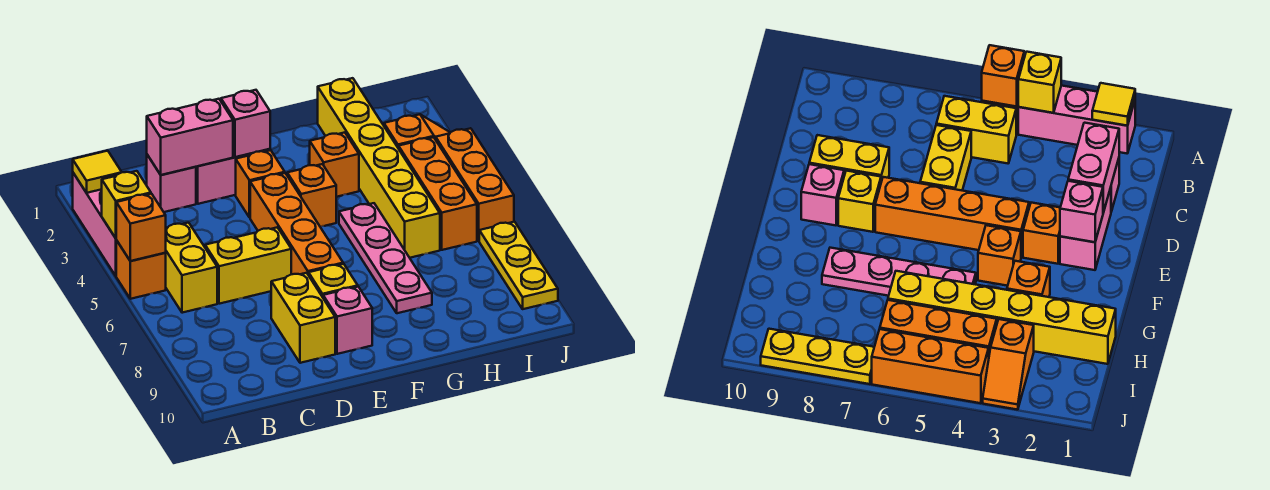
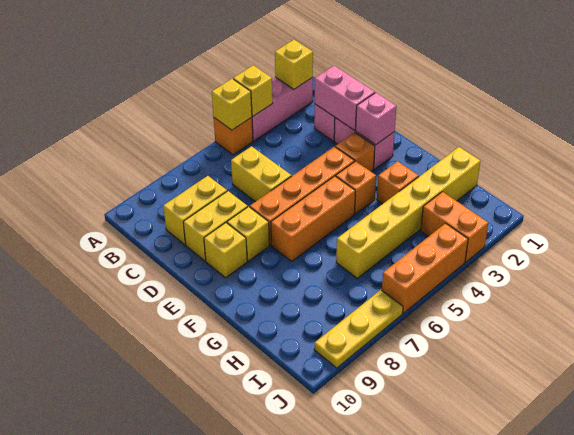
yellow 1x1 tile [73,151,121,193] -> yellow 1x1 brick [275,40,313,89]
orange 1x1 brick [116,194,166,261] -> yellow 1x1 brick [212,79,252,130]
yellow 1x2 brick [166,223,217,313] -> yellow 1x2 brick moved to [163,176,227,245]
pink 1x1 brick [323,287,372,354] -> yellow 1x1 brick [204,223,247,278]
pink 1x4 plate [339,203,432,313] -> none
orange 1x2 slope [384,114,450,149] -> orange 1x2 brick [421,192,488,262]
orange 1x3 brick [399,137,477,250] -> orange 1x3 brick moved to [271,176,355,261]

